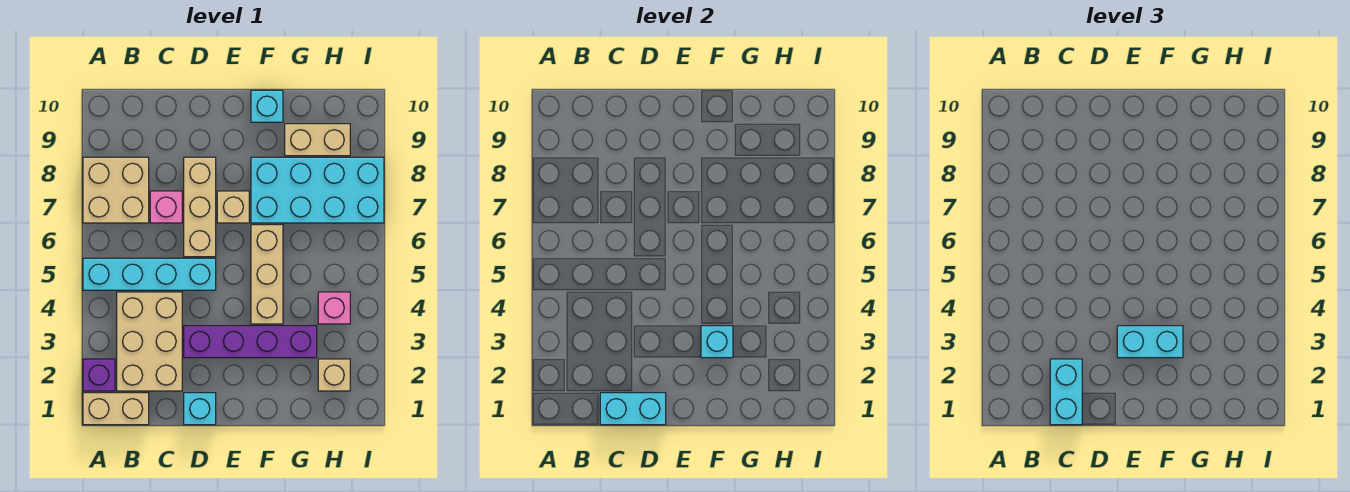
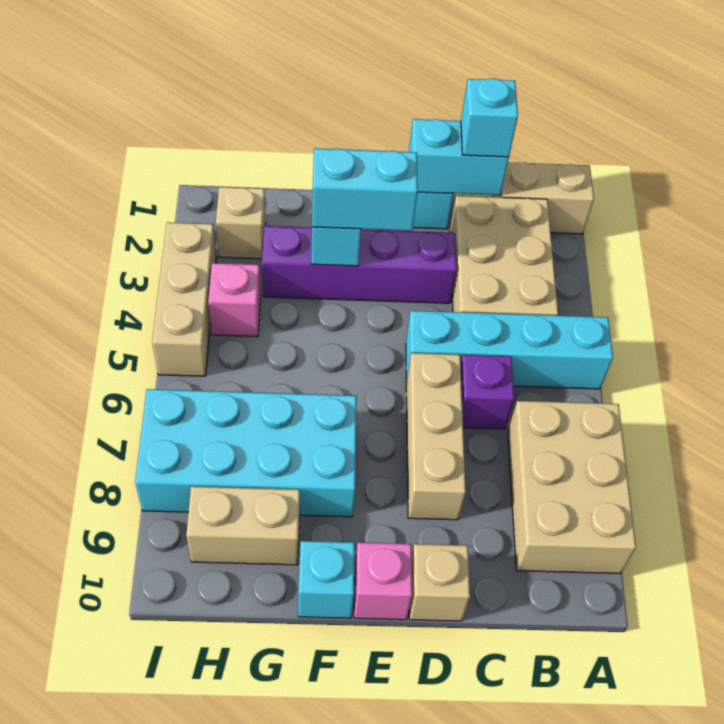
purple 1x1 brick [83,359,115,391] -> purple 1x1 brick moved to [460,355,514,429]
tan 2x2 brick [83,157,149,223] -> tan 2x3 brick [508,401,636,573]
cyan 1x2 brick [1050,359,1082,425] -> cyan 1x1 brick [461,78,518,157]
pink 1x1 brick [150,191,182,223] -> pink 1x1 brick moved to [354,543,412,620]
tan 1x1 brick [217,191,249,223] -> tan 1x1 brick moved to [409,544,470,621]
tan 1x3 brick [251,225,283,324] -> tan 1x3 brick moved to [152,222,216,376]

